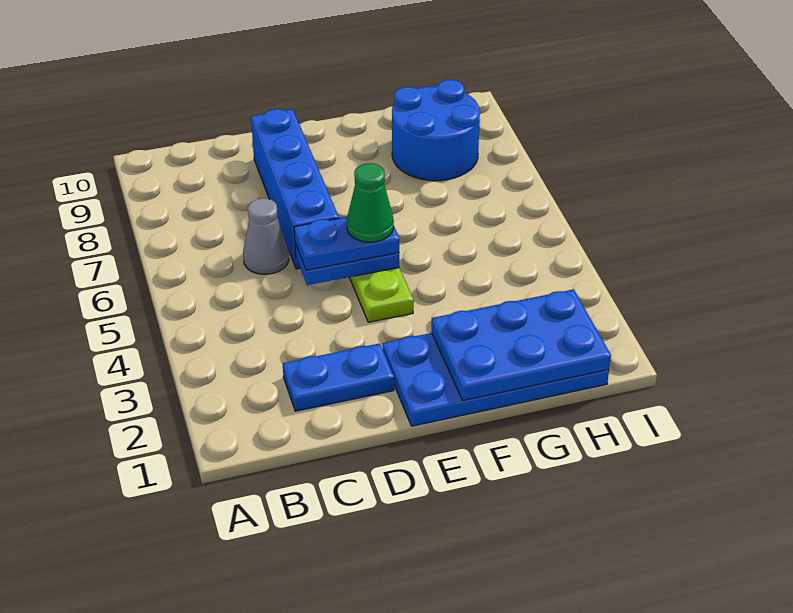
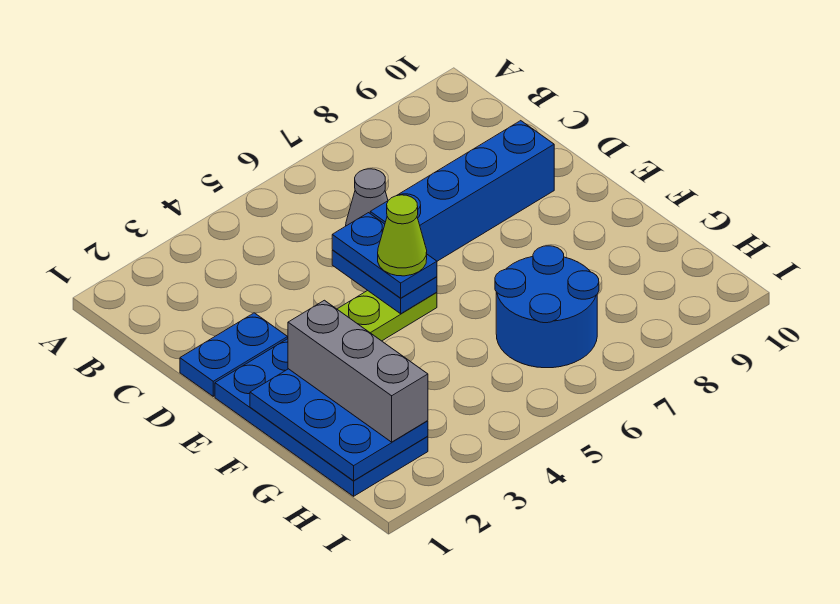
blue 1x2 plate [283,343,394,411] -> blue 1x2 plate turned to [180,313,288,396]
green 1x1 cone [347,163,394,242] -> lime 1x1 cone [378,195,427,276]
none -> grey 1x3 brick [288,300,428,442]
blue 2x2 round brick [392,80,480,181] -> blue 2x2 round brick moved to [495,246,599,368]

